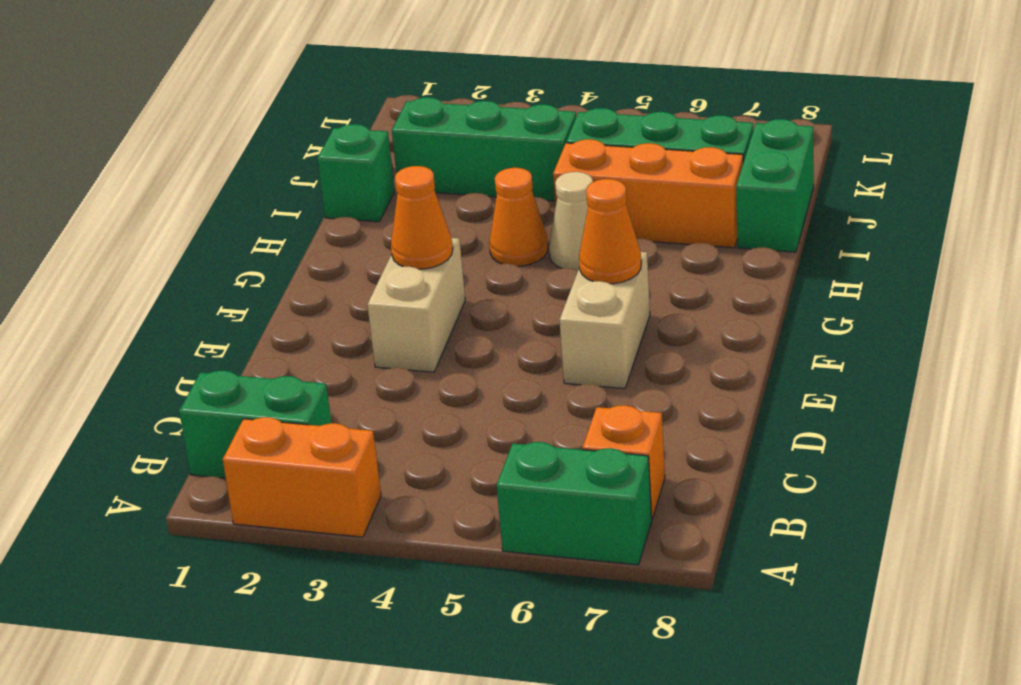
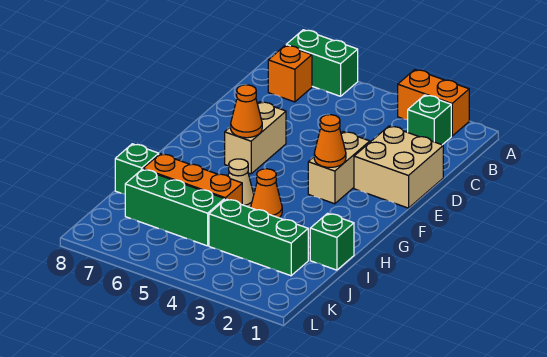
green 1x2 brick [179,370,331,478] -> green 1x1 brick [408,95,451,145]
none -> tan 2x2 brick [354,126,443,208]
green 1x2 brick [736,119,814,252] -> green 1x1 brick [115,144,159,194]

